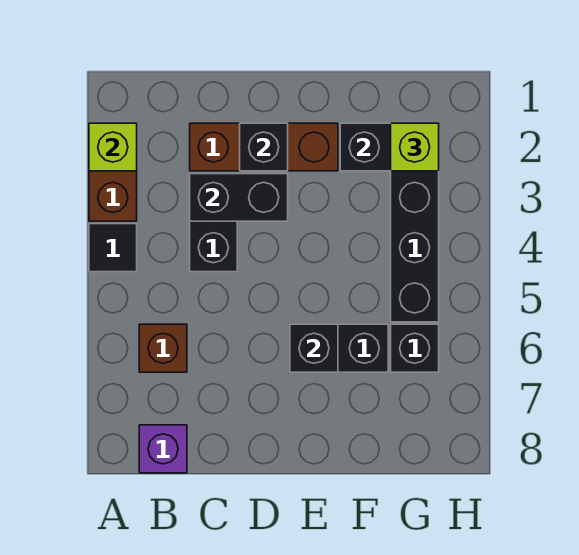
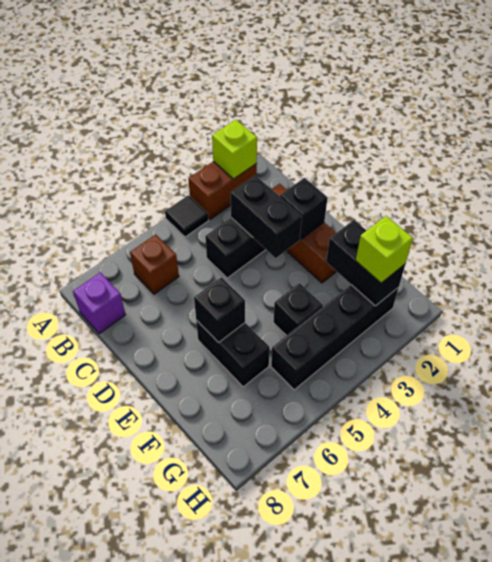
black 1x1 brick [391,324,439,372] -> black 1x1 brick moved to [273,283,323,336]

